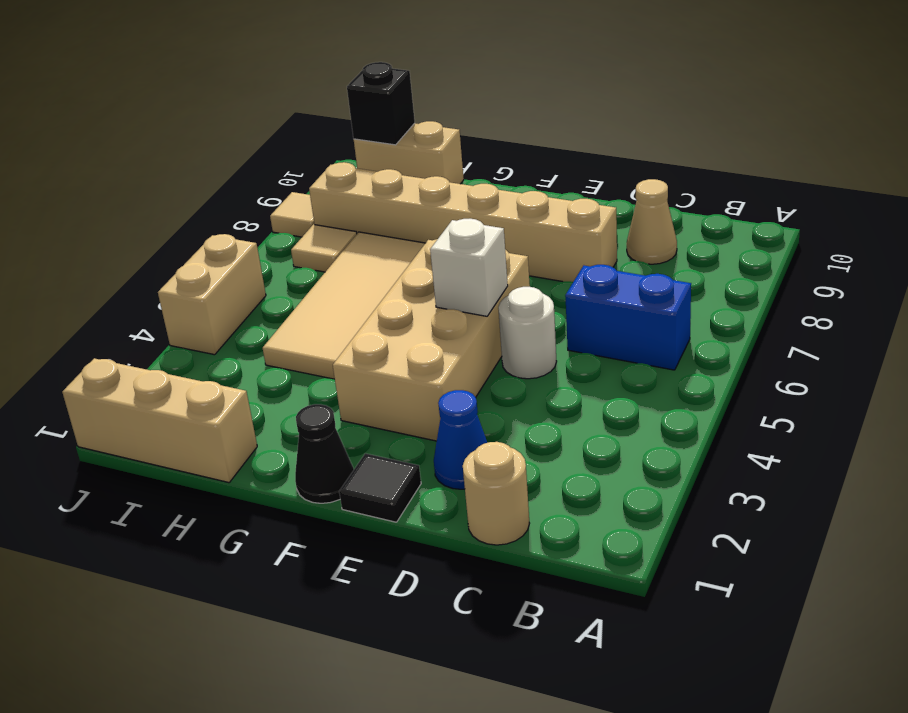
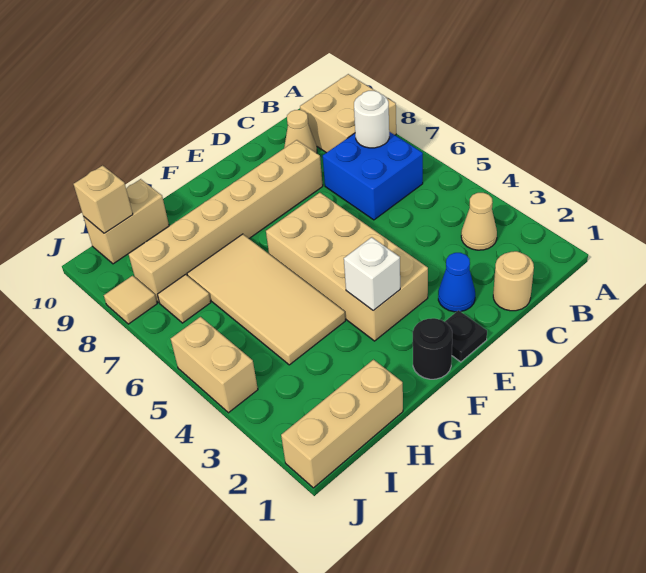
none -> tan 2x2 brick [300,74,396,153]
none -> tan 1x1 cone [461,193,497,250]
blue 1x2 brick [565,265,691,370] -> blue 2x2 brick [323,132,423,220]
white 1x1 round brick [498,287,557,379] -> white 1x1 round brick moved to [354,91,389,148]
black 1x1 tile [339,453,421,522] -> black 1x1 plate [445,310,487,362]
white 1x1 brick [430,219,508,316] -> white 1x1 brick moved to [344,237,400,311]
black 1x1 cone [295,404,354,503] -> black 1x1 round brick [413,318,452,379]
black 1x1 brick [347,62,415,145] -> tan 1x1 brick [74,165,133,233]

